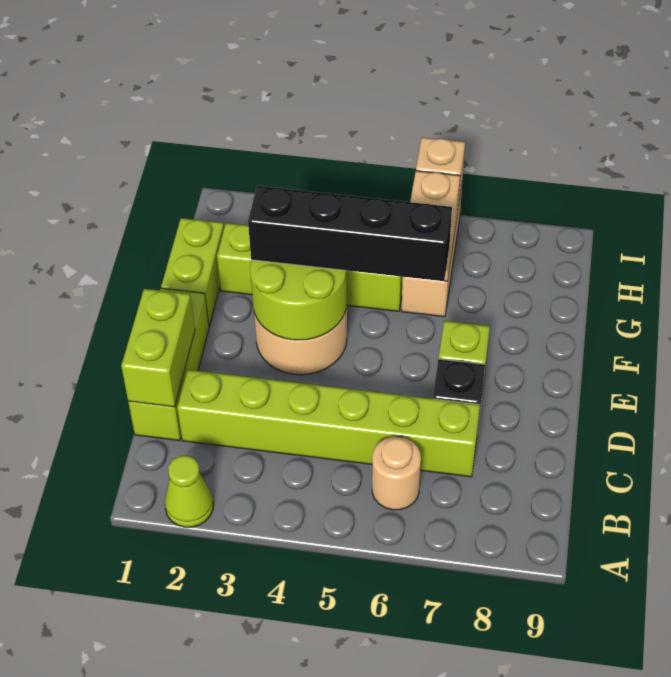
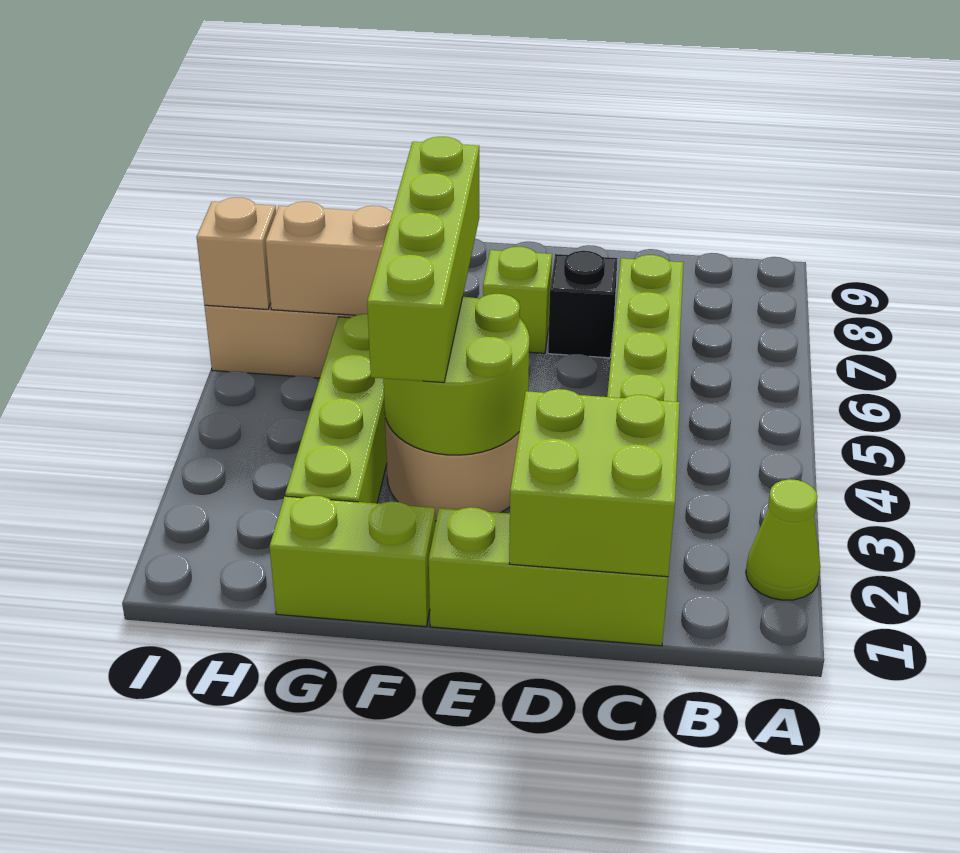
tan 1x1 round brick [372,437,421,510] -> none
lime 1x2 brick [121,289,195,407] -> lime 2x2 brick [509,389,680,577]
black 1x4 brick [248,186,452,281] -> lime 1x4 brick [367,137,479,383]

